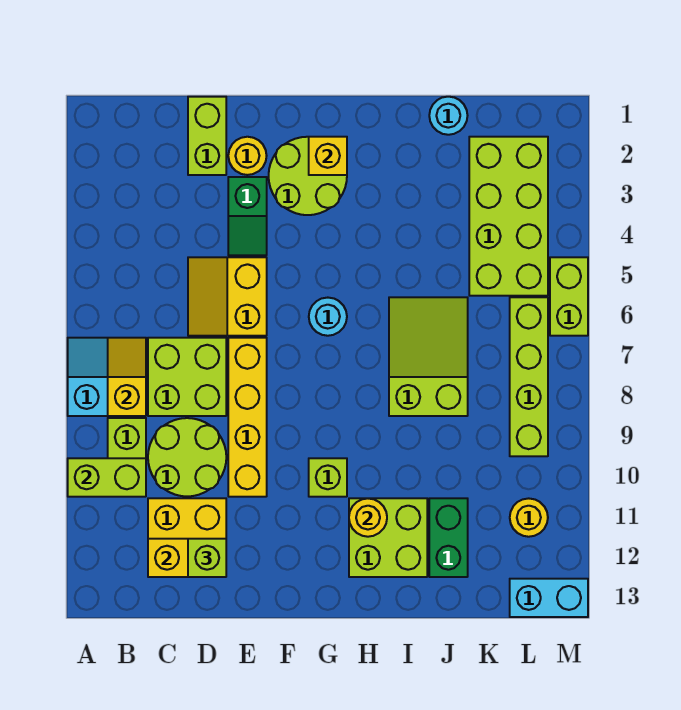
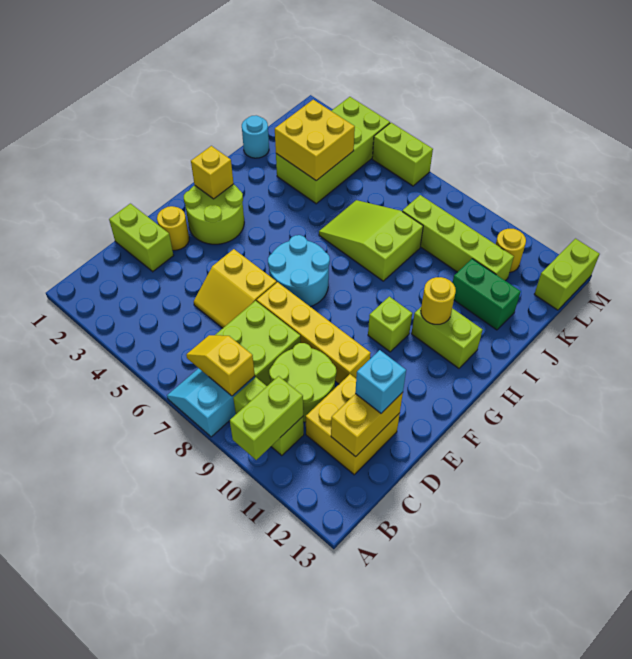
lime 1x1 brick [188,539,226,577] -> cyan 1x1 brick [355,350,406,413]
green 1x2 slope [228,177,267,255] -> none
cyan 1x1 round brick [309,298,347,336] -> cyan 2x2 round brick [268,235,330,307]
lime 2x2 brick [349,498,427,577] -> lime 1x2 brick [411,307,483,368]
none -> yellow 2x2 brick [275,100,355,181]
lime 2x4 brick [469,137,548,296] -> lime 2x4 brick turned to [276,97,390,204]
lime 1x4 brick [510,297,548,456] -> lime 1x4 brick moved to [402,195,514,281]
cyan 1x2 brick [510,579,588,617] -> lime 1x2 brick [534,239,600,310]

